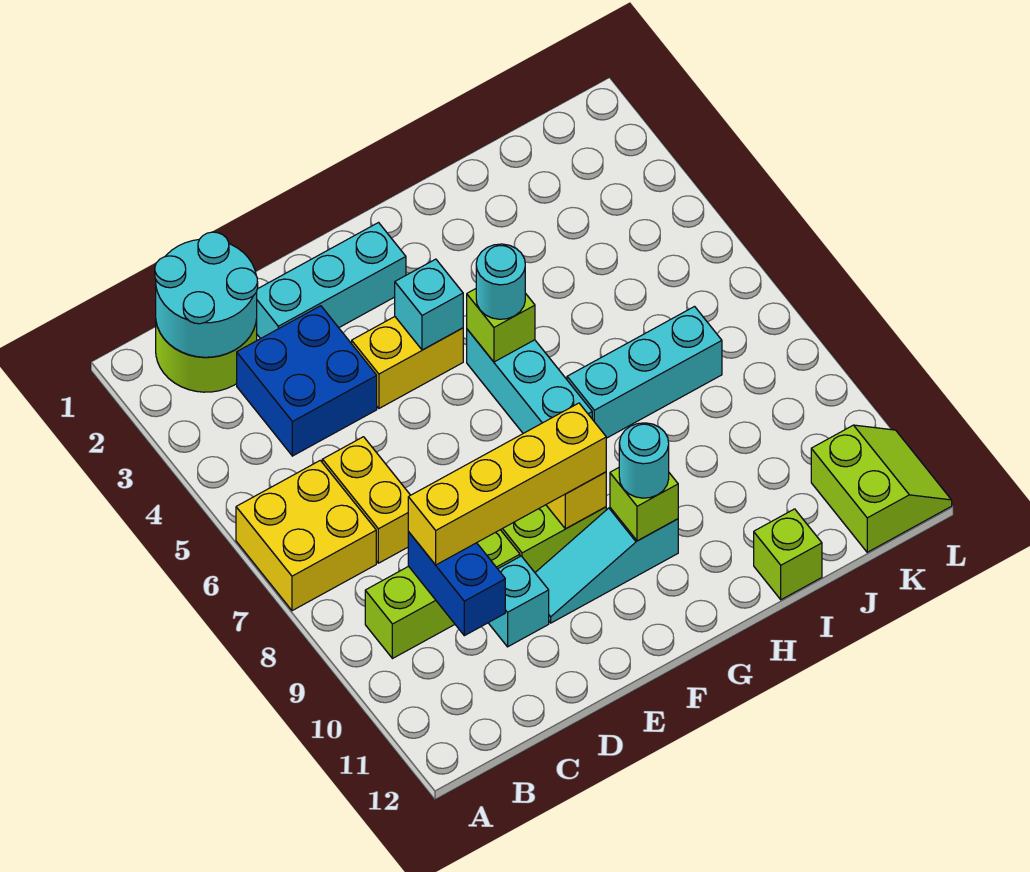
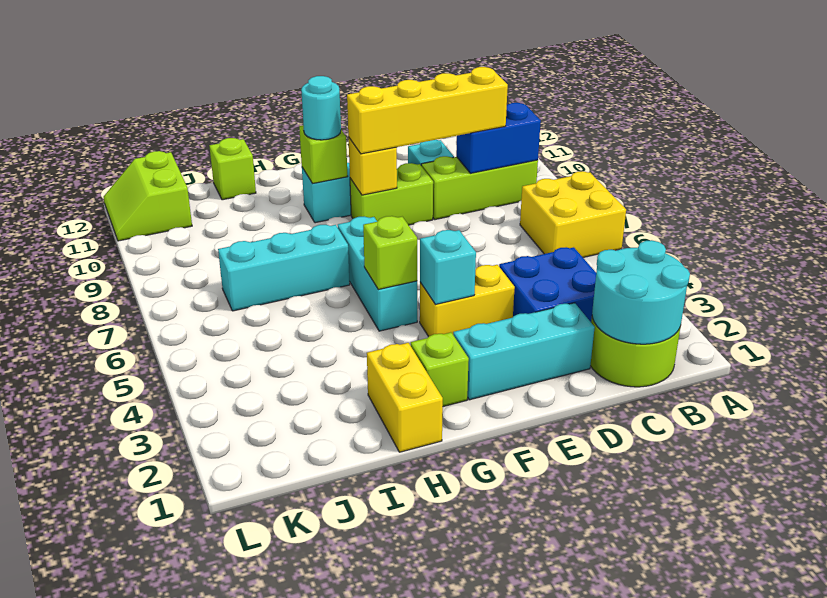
yellow 1x2 brick [322,437,410,563] -> yellow 1x2 brick moved to [367,343,443,452]
blue 1x2 brick [408,532,505,636] -> blue 1x2 brick turned to [456,103,541,173]
none -> lime 1x1 brick [411,332,469,407]
cyan 1x1 round brick [476,244,525,319] -> none

